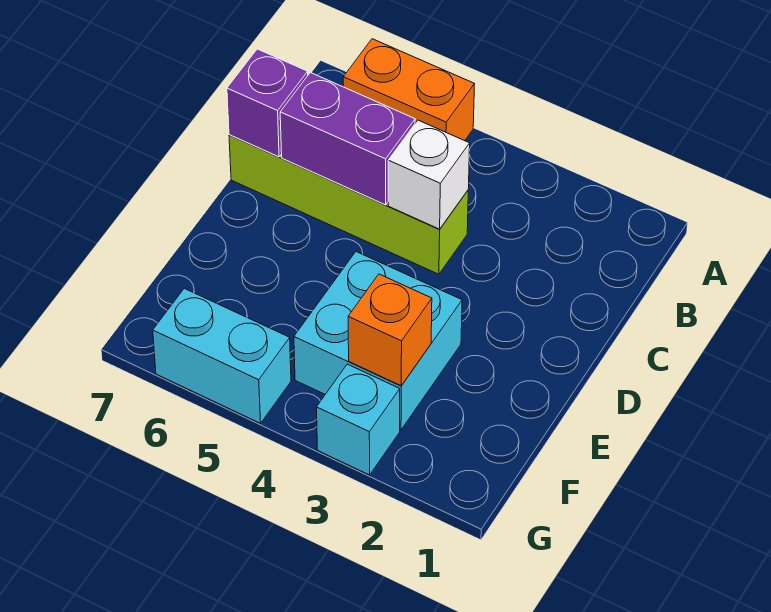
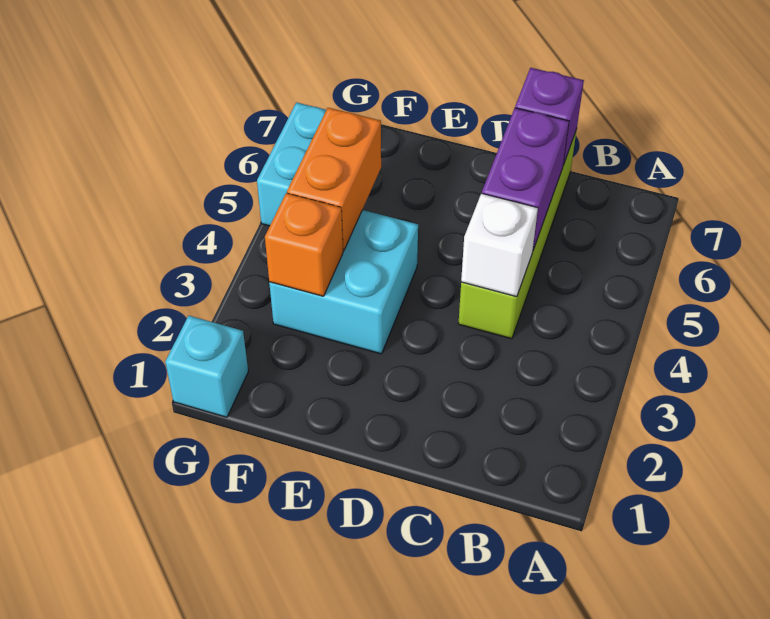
orange 1x2 brick [343,39,474,141] -> orange 1x2 brick moved to [287,108,381,251]
cyan 1x1 brick [317,364,400,475] -> cyan 1x1 brick moved to [165,316,248,417]

